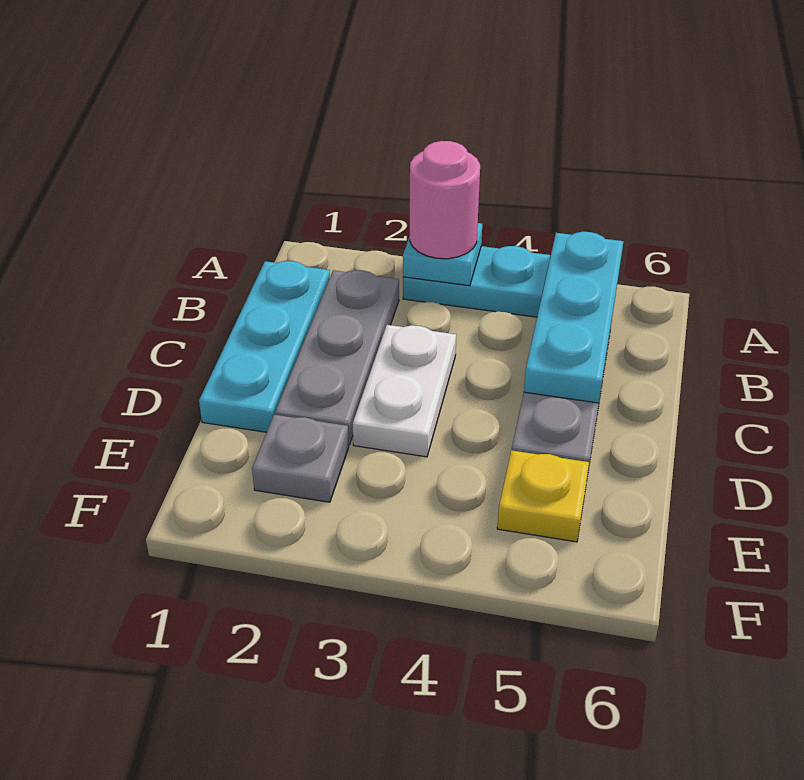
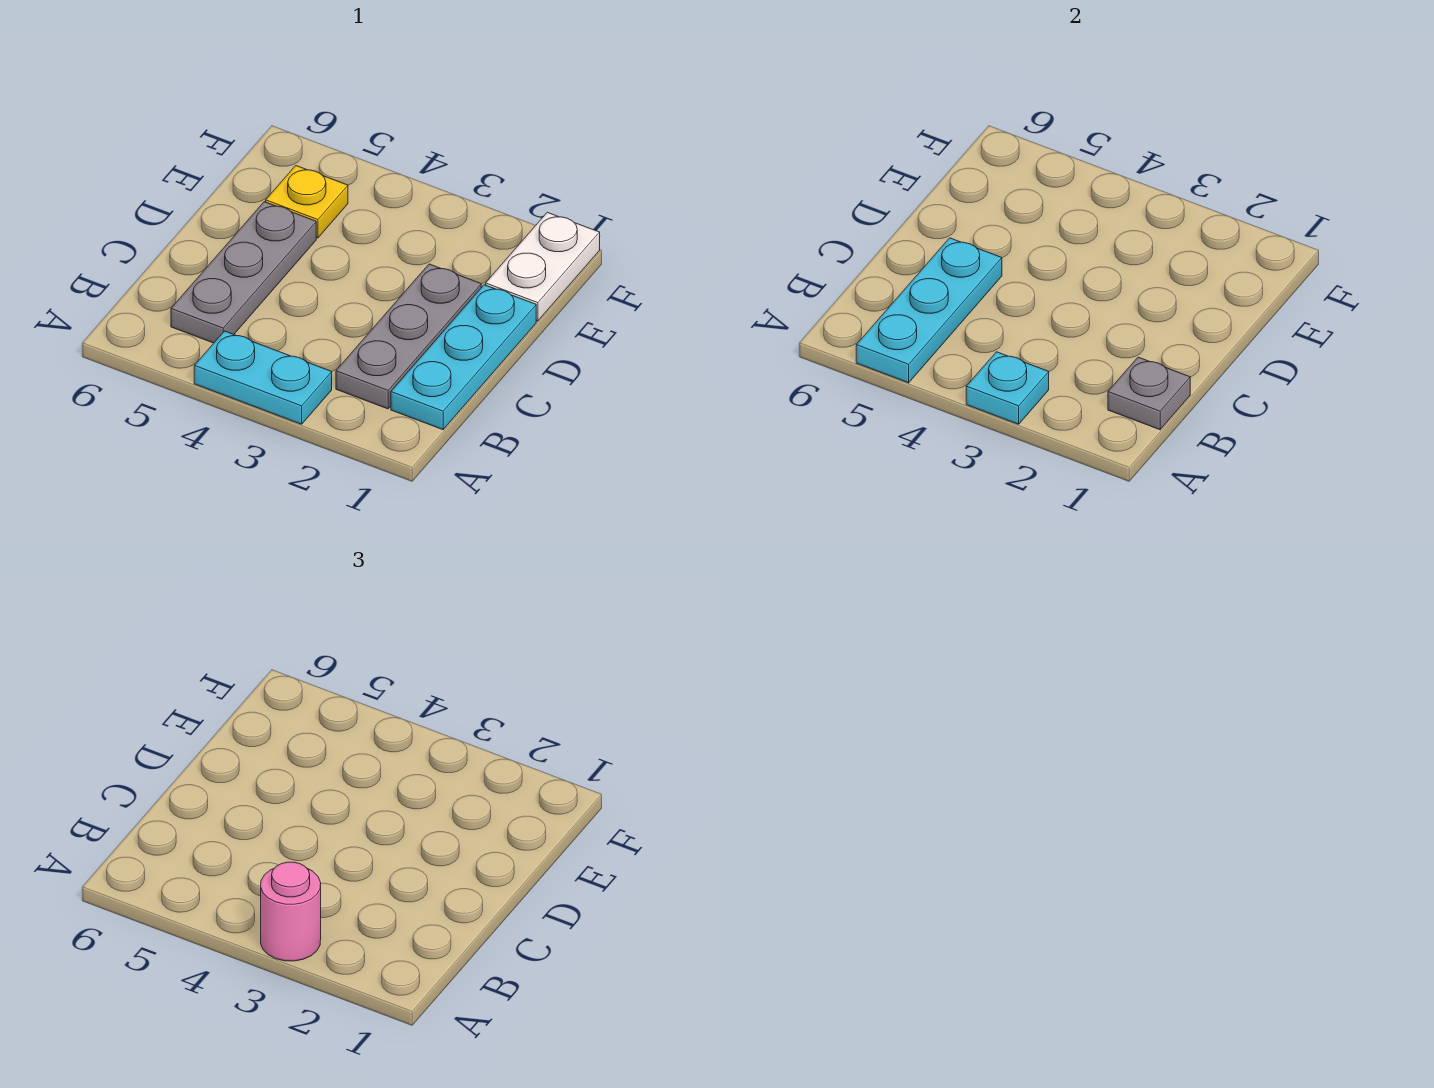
white 1x2 plate [353,325,456,457] -> white 1x2 plate moved to [486,212,600,321]
grey 1x1 plate [252,415,349,502] -> grey 1x1 plate moved to [1108,357,1190,430]

